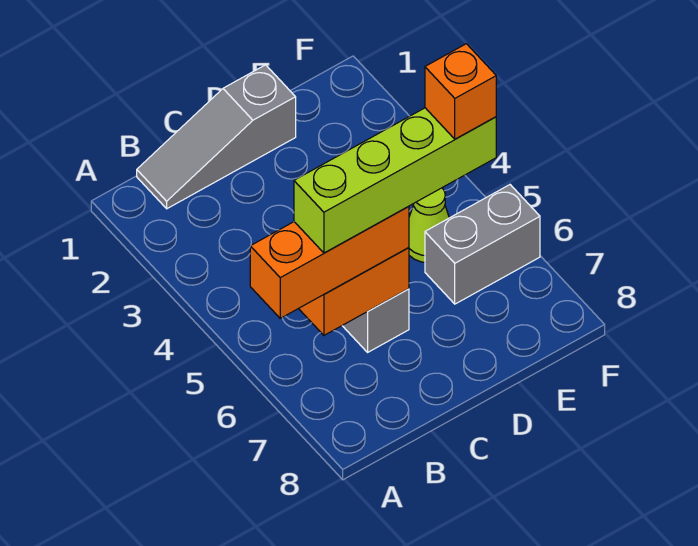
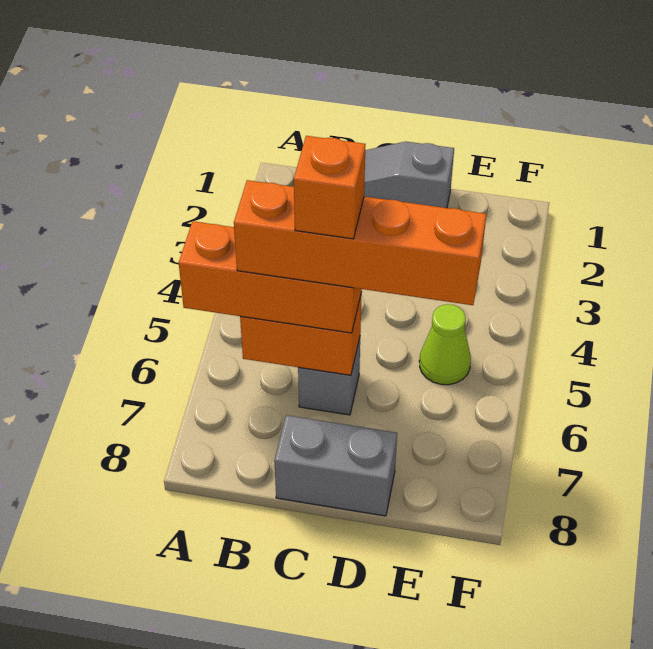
lime 1x4 brick [294,108,496,253] -> orange 1x4 brick [234,180,486,305]
grey 1x2 brick [425,185,540,304] -> grey 1x2 brick moved to [274,415,397,516]
orange 1x1 brick [425,44,496,139] -> orange 1x1 brick moved to [294,136,366,239]

